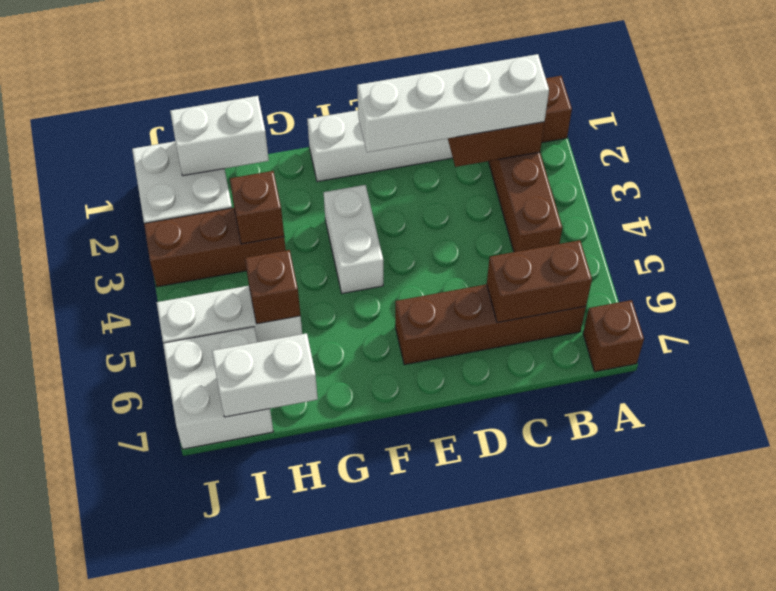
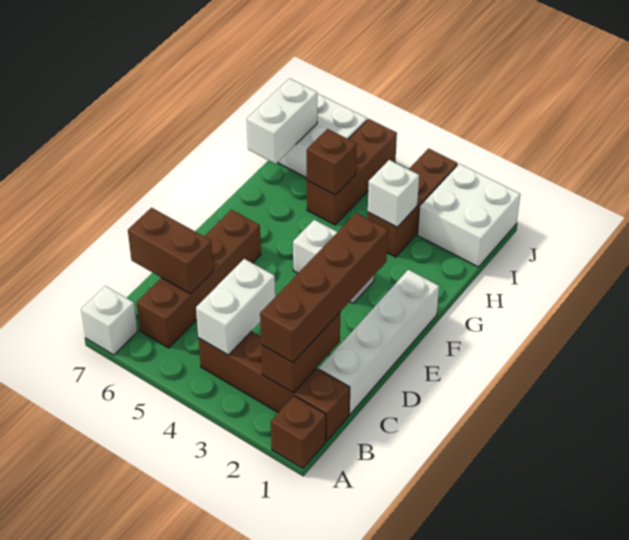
brown 1x1 brick [583,300,644,372] -> white 1x1 brick [81,286,137,355]
white 1x4 brick [357,54,549,152] -> brown 1x4 brick [260,213,388,363]
brown 1x2 brick [487,240,592,323] -> brown 1x2 brick turned to [128,208,213,294]
white 1x2 brick [170,96,269,176] -> white 1x2 brick moved to [196,259,275,355]
brown 1x1 brick [230,171,284,244] -> white 1x1 brick [368,160,419,227]
white 1x3 brick [157,286,302,343] -> brown 1x3 brick [307,119,397,225]

